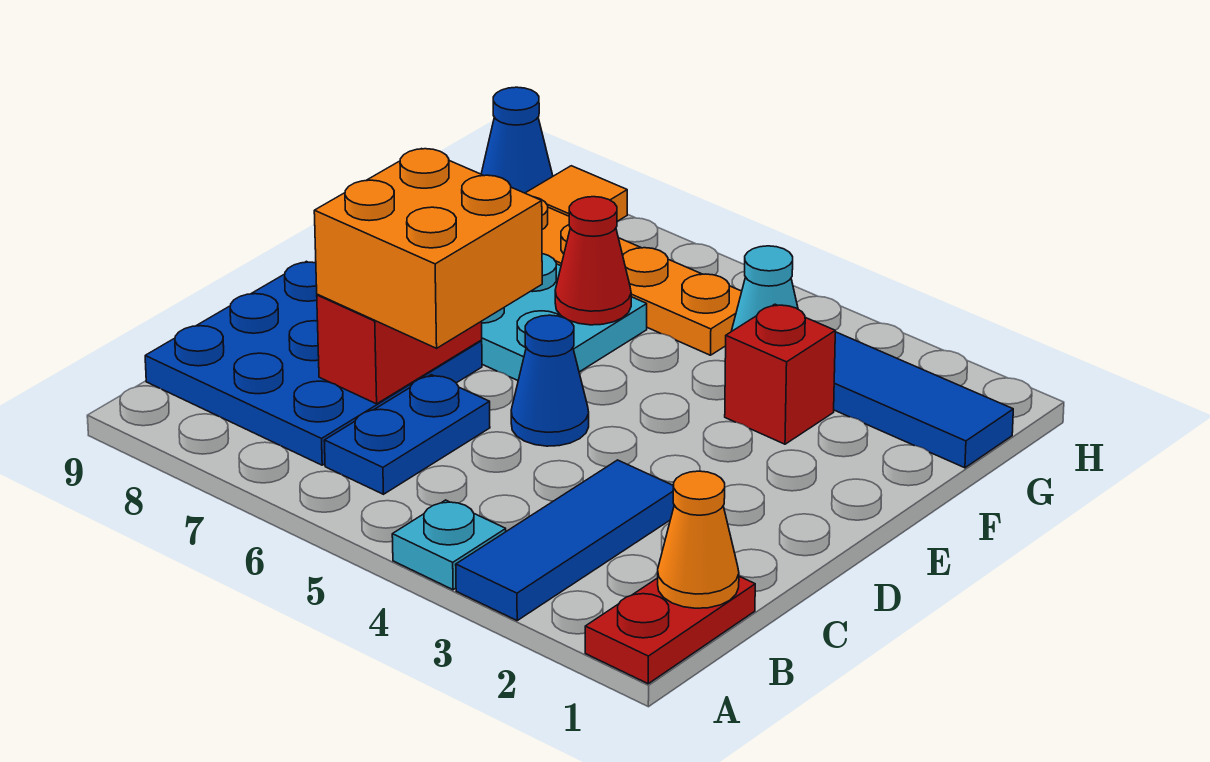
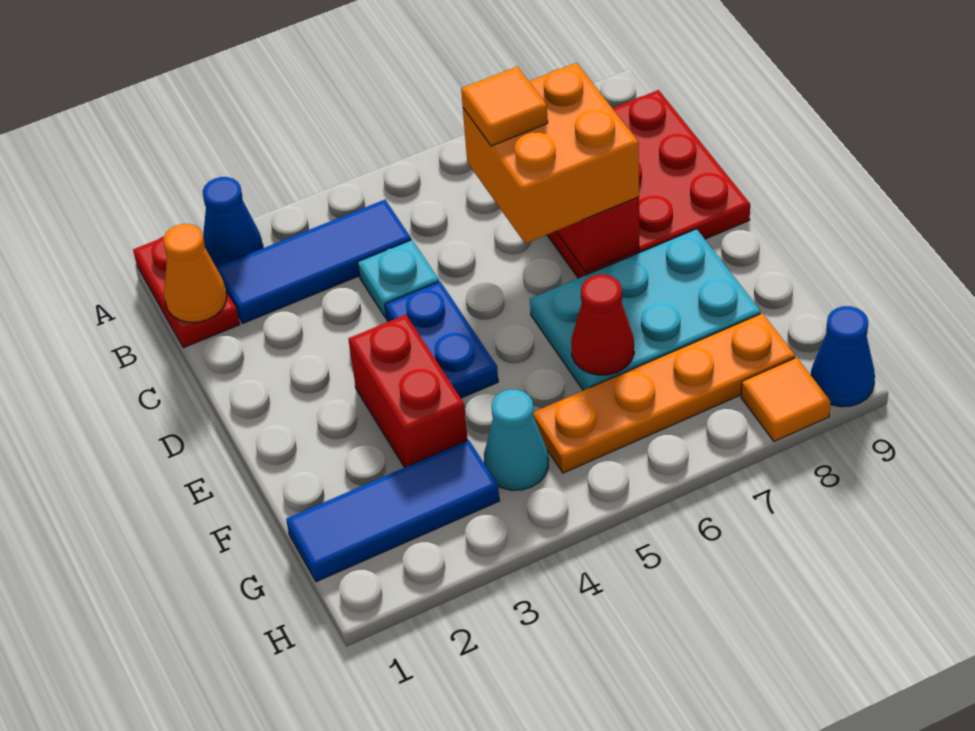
blue 1x3 tile [456,460,674,620] -> blue 1x3 tile turned to [216,200,411,323]
cyan 1x1 plate [392,500,506,590] -> cyan 1x1 plate moved to [358,240,439,318]
blue 1x2 plate [324,375,490,494] -> blue 1x2 plate moved to [385,282,498,398]
blue 3x3 plate [145,261,482,465] -> red 3x3 plate [547,90,750,278]
none -> orange 1x1 tile [461,66,548,146]
blue 1x1 cone [511,315,589,446] -> blue 1x1 cone moved to [203,177,263,267]
red 1x1 brick [725,304,835,444] -> red 1x2 brick [348,315,468,468]

